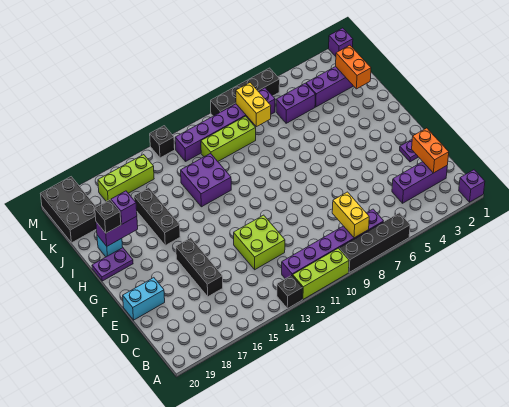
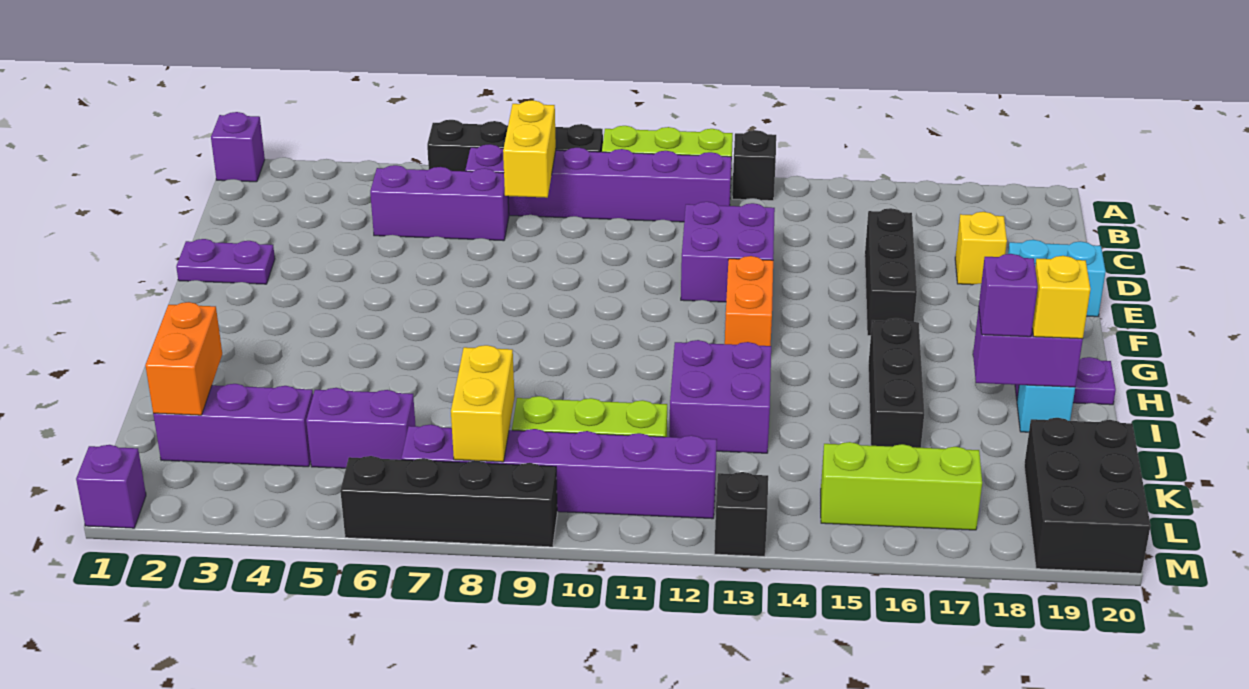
purple 1x3 brick [392,162,447,203] -> purple 1x3 brick moved to [370,165,509,241]
orange 1x2 brick [412,128,449,173] -> orange 1x2 brick moved to [725,256,773,346]
lime 2x2 brick [234,215,285,270] -> purple 2x2 brick [681,202,775,302]
none -> yellow 1x1 brick [955,212,1007,285]
black 1x1 brick [95,200,121,233] -> yellow 1x1 brick [1032,256,1091,339]

